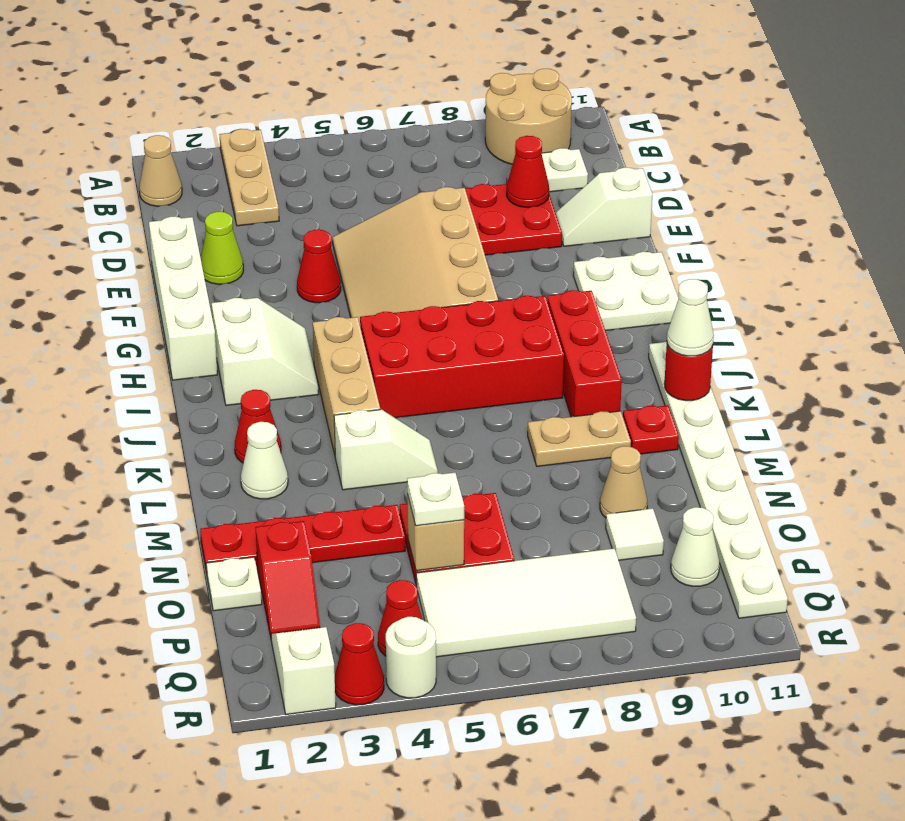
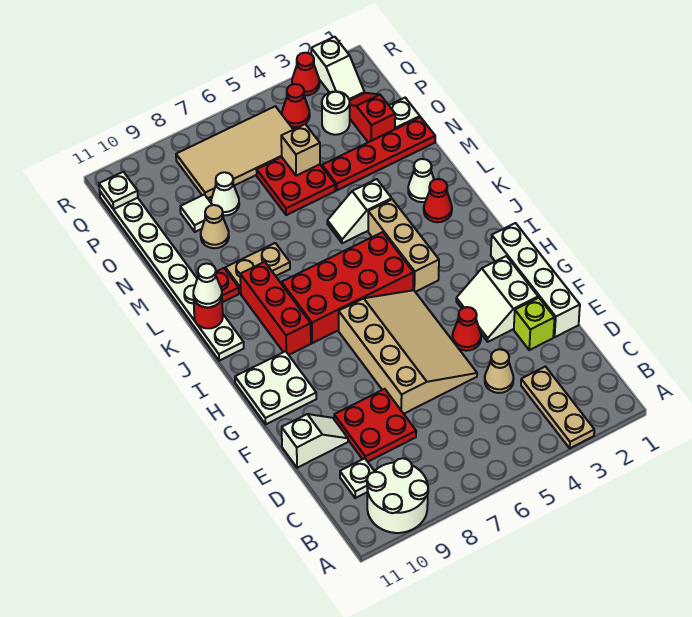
tan 2x2 round brick [485,69,572,164] -> white 2x2 round brick [367,458,428,533]
tan 1x1 cone [139,135,182,206] -> tan 1x1 cone moved to [485,349,514,393]
red 1x1 cone [507,136,549,207] -> none
lime 1x1 cone [201,212,243,284] -> lime 1x1 brick [514,298,555,350]
white 2x2 slope [212,298,319,405] -> white 2x2 slope moved to [456,256,538,342]
white 1x1 plate [407,473,464,526] -> white 1x1 plate moved to [99,172,138,209]
white 2x4 tile [416,549,636,657] -> tan 2x4 tile [176,106,293,198]
white 1x1 cone [671,507,720,586] -> white 1x1 cone moved to [211,172,239,216]
white 1x1 round brick [386,617,436,698] -> white 1x1 round brick moved to [322,91,350,135]

